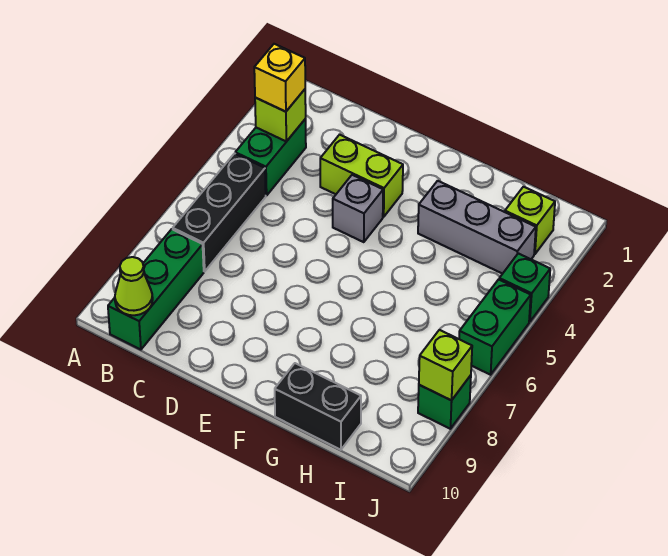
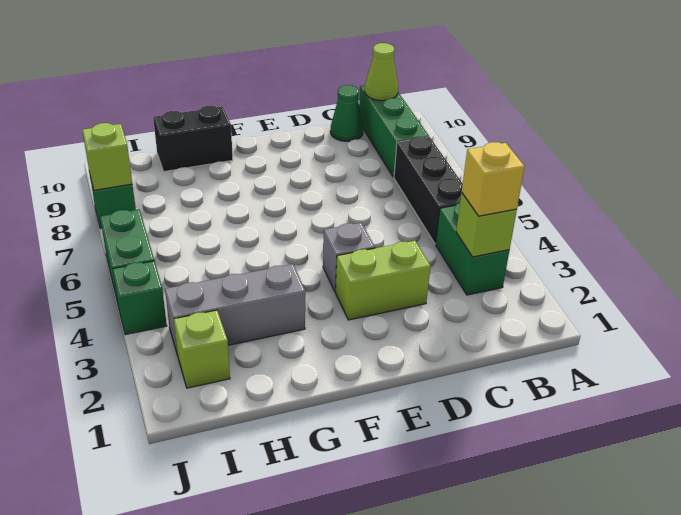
none -> green 1x1 cone [330,85,363,141]

